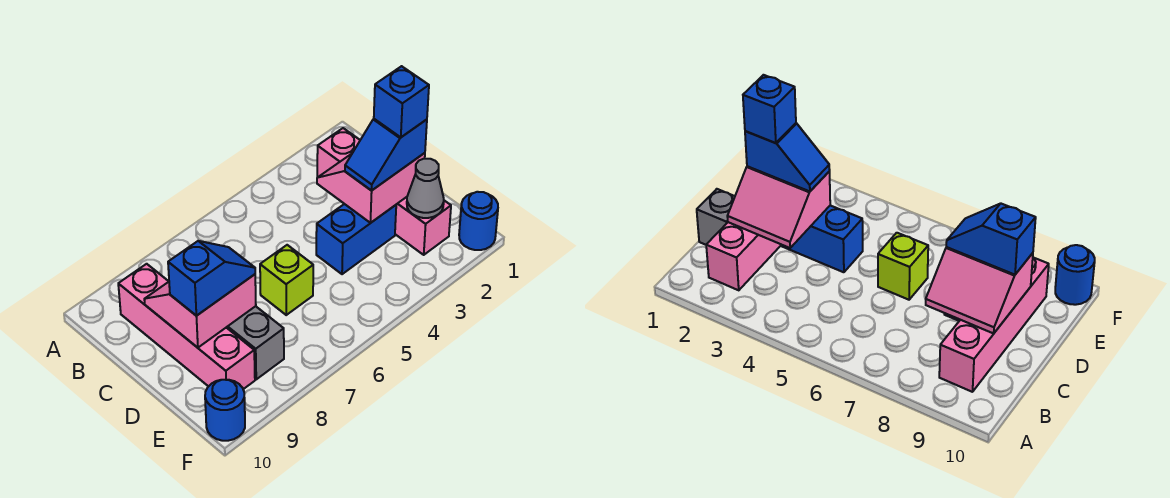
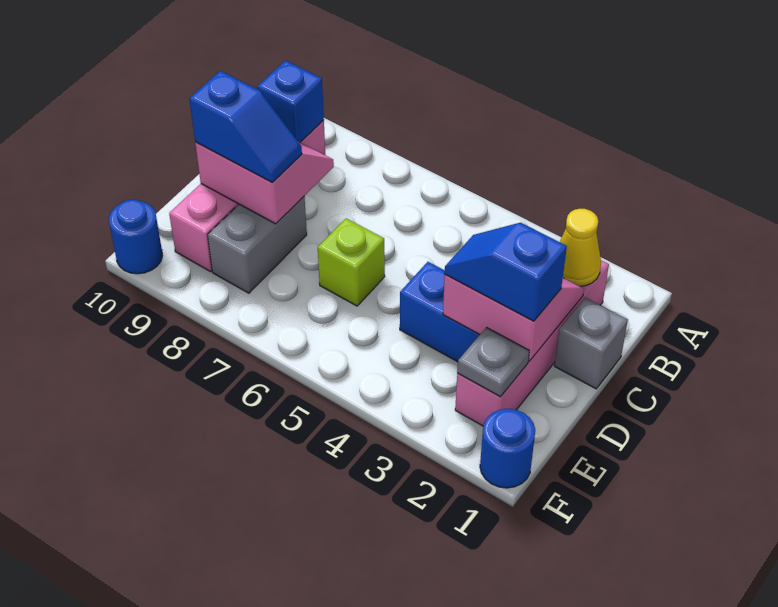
none -> yellow 1x1 cone [560,209,601,286]
blue 1x1 brick [374,66,429,137] -> blue 1x1 brick moved to [257,60,324,142]
grey 1x1 cone [407,159,444,218] -> grey 1x1 plate [457,327,529,397]

